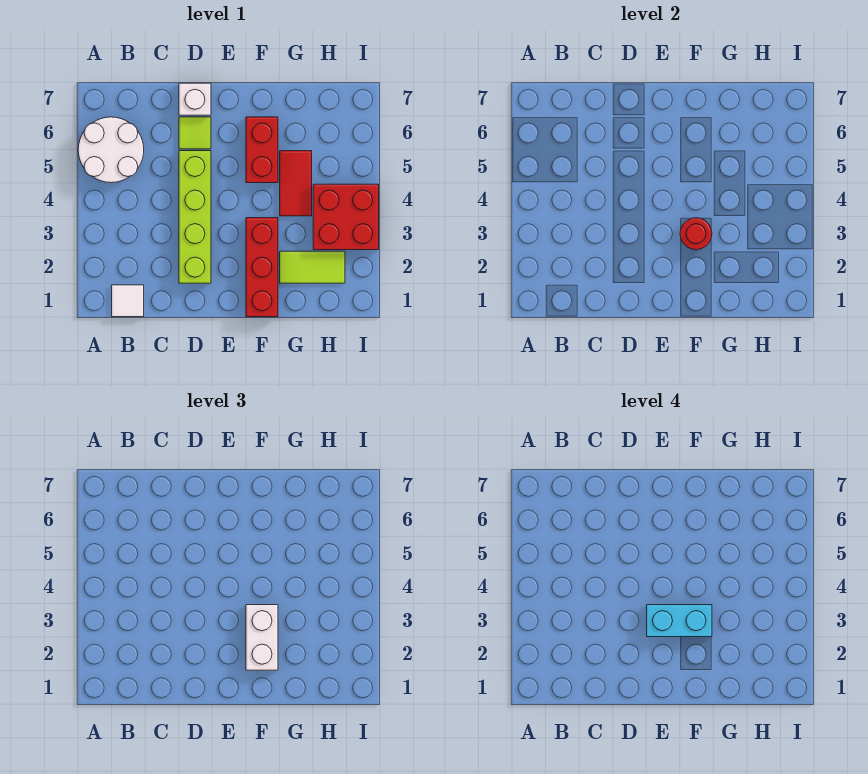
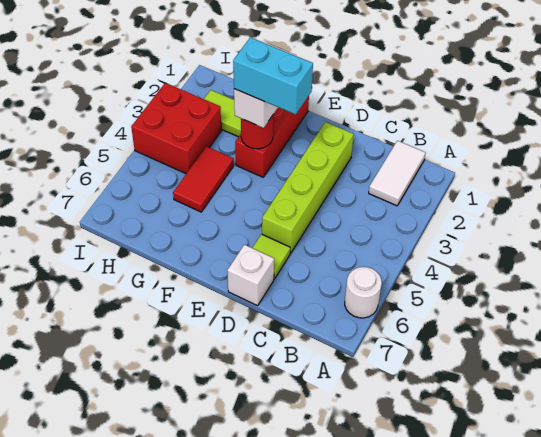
white 2x2 round brick [78,117,144,183] -> white 1x1 round brick [345,267,382,318]
white 1x1 tile [112,285,144,317] -> white 1x2 tile [369,141,426,206]
red 1x2 brick [246,117,278,183] -> none

